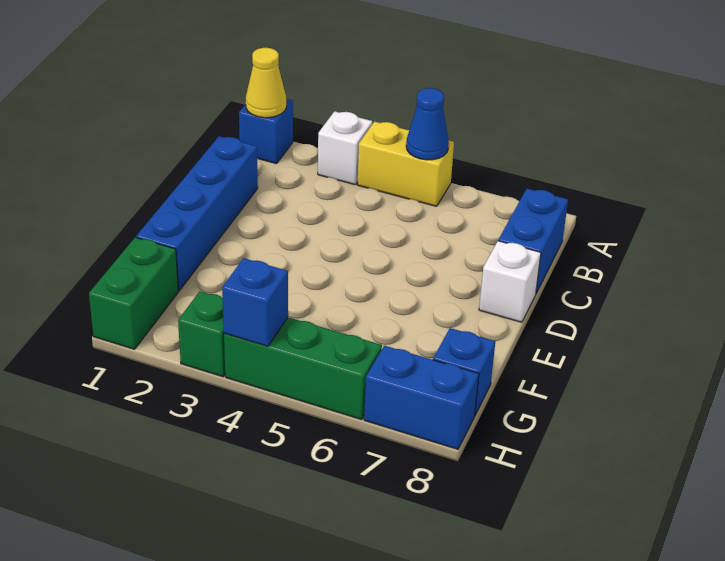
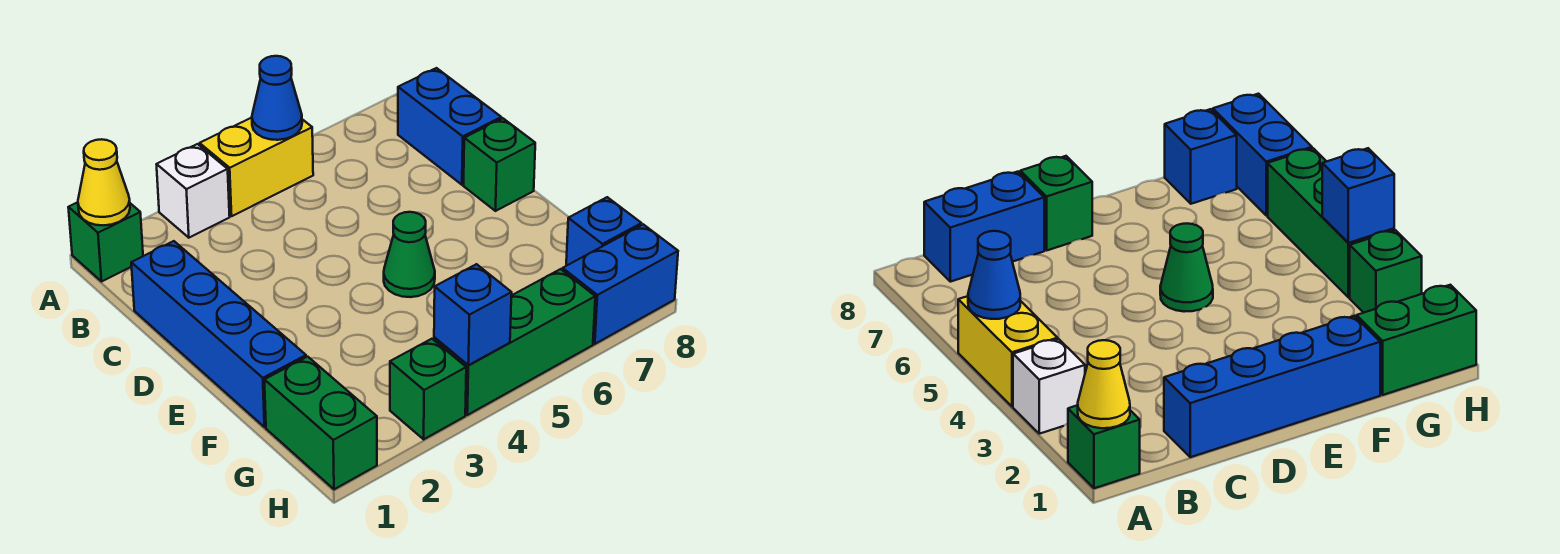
blue 1x1 brick [239,99,293,164] -> green 1x1 brick [68,202,143,281]
white 1x1 brick [479,241,541,322] -> green 1x1 brick [464,118,535,211]
none -> green 1x1 cone [384,212,435,297]

